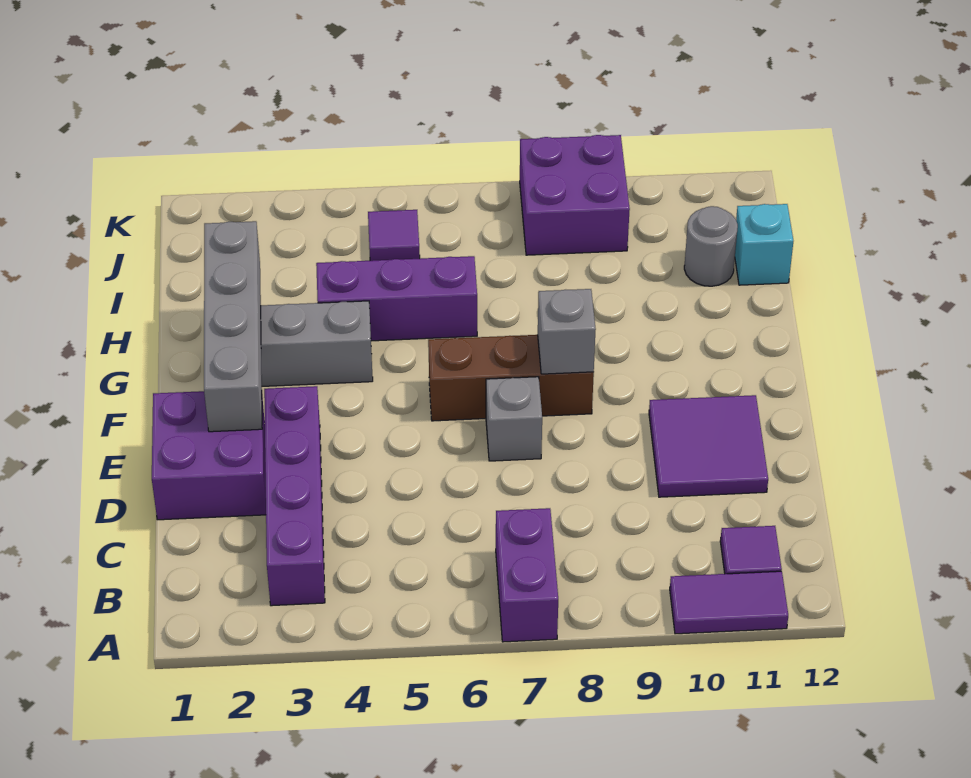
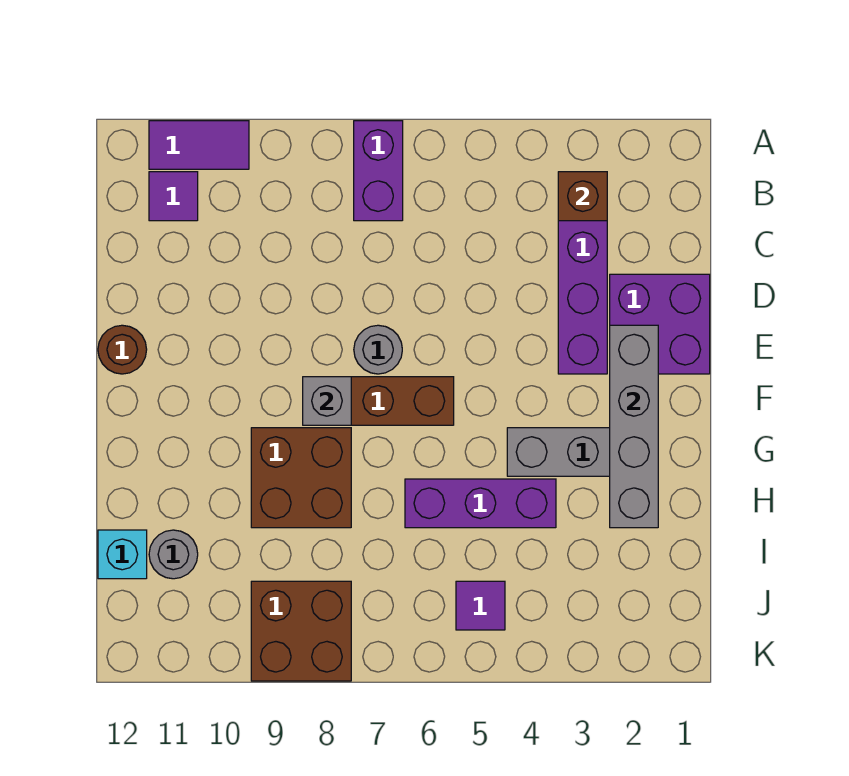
none -> brown 1x1 brick [558,172,607,221]
purple 2x2 tile [649,395,768,497] -> none
grey 1x1 brick [486,377,542,461] -> grey 1x1 round brick [354,325,402,374]
none -> brown 1x1 round brick [98,325,147,374]
none -> brown 2x2 brick [251,428,351,528]
purple 2x2 brick [520,135,630,255] -> brown 2x2 brick [251,581,351,681]

